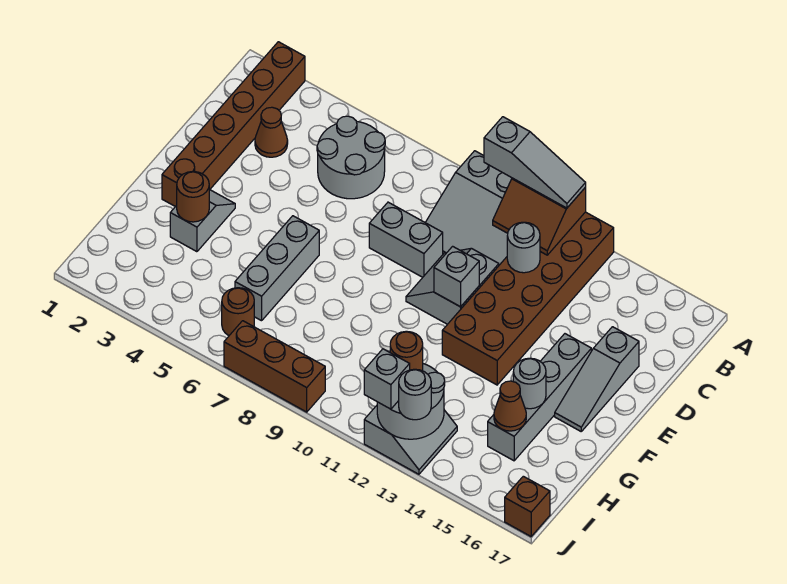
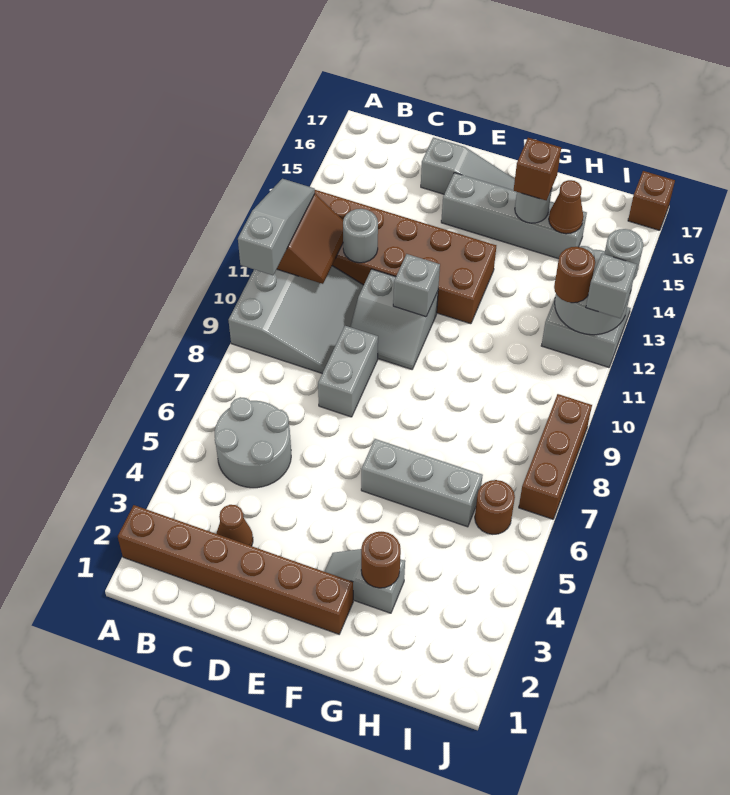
none -> brown 1x1 brick [514,138,561,200]

